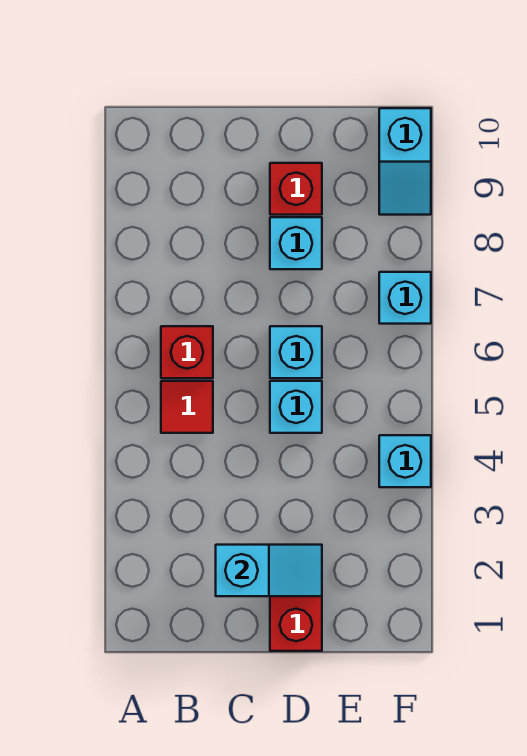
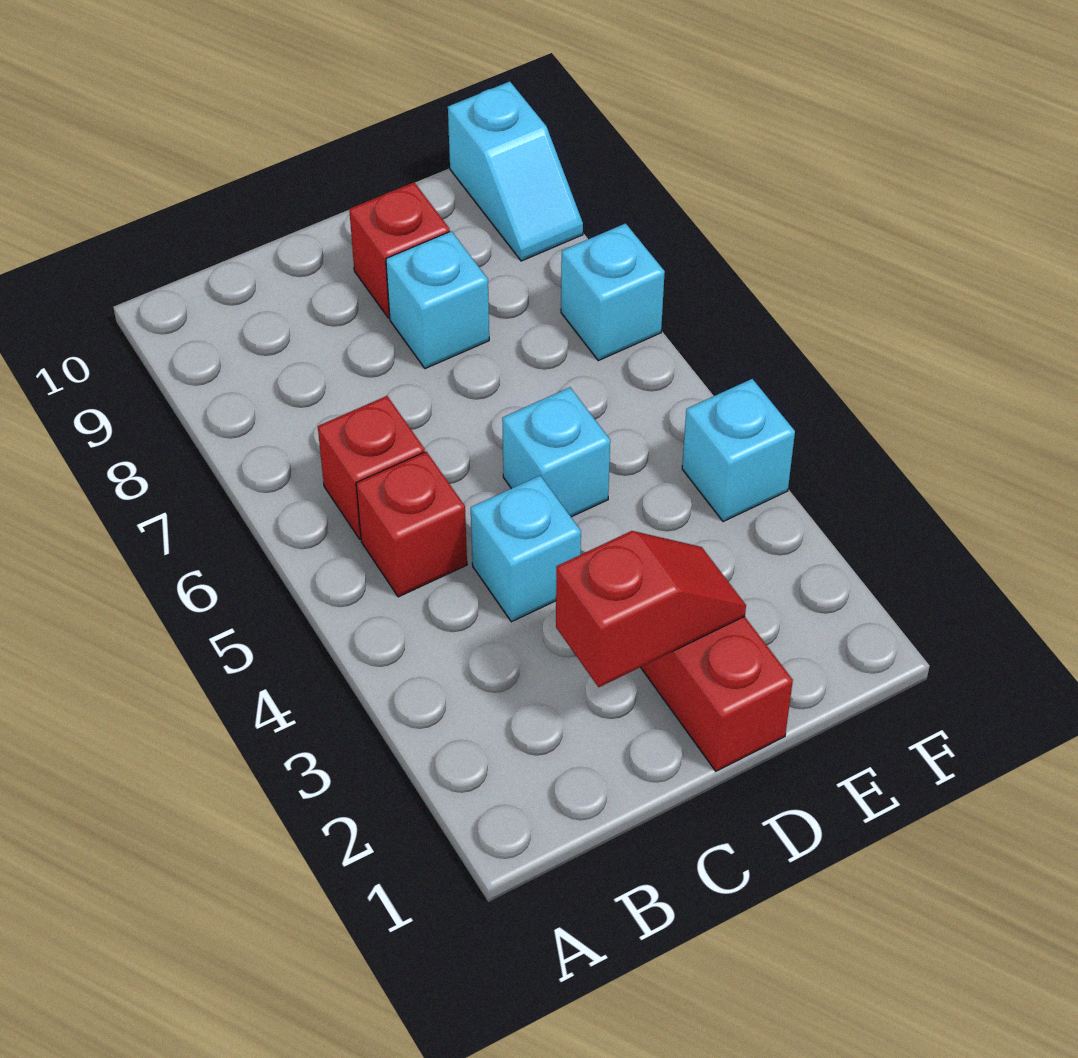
red 1x1 tile [161,381,213,433] -> red 1x1 brick [356,452,467,597]
cyan 1x2 slope [216,545,322,596] -> red 1x2 slope [556,531,746,687]
cyan 1x1 brick [270,326,322,378] -> cyan 1x1 brick moved to [471,476,581,622]

